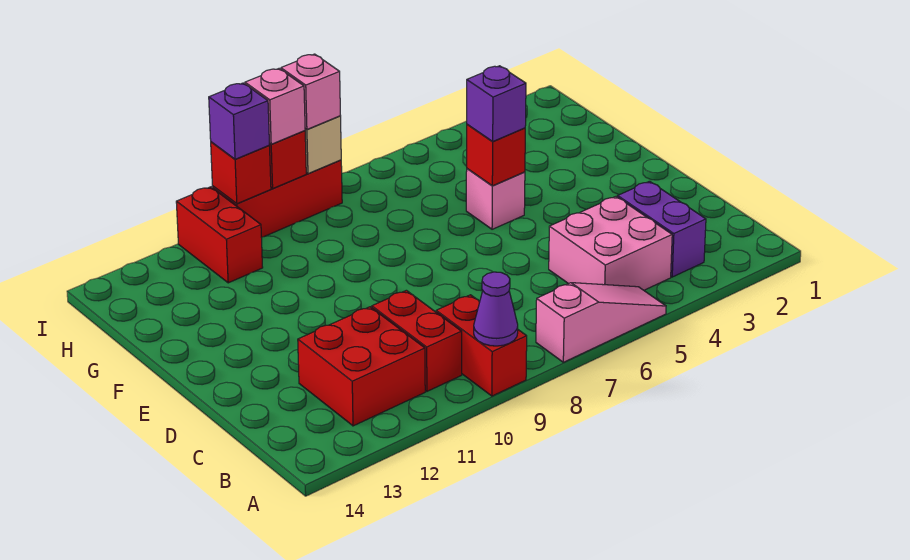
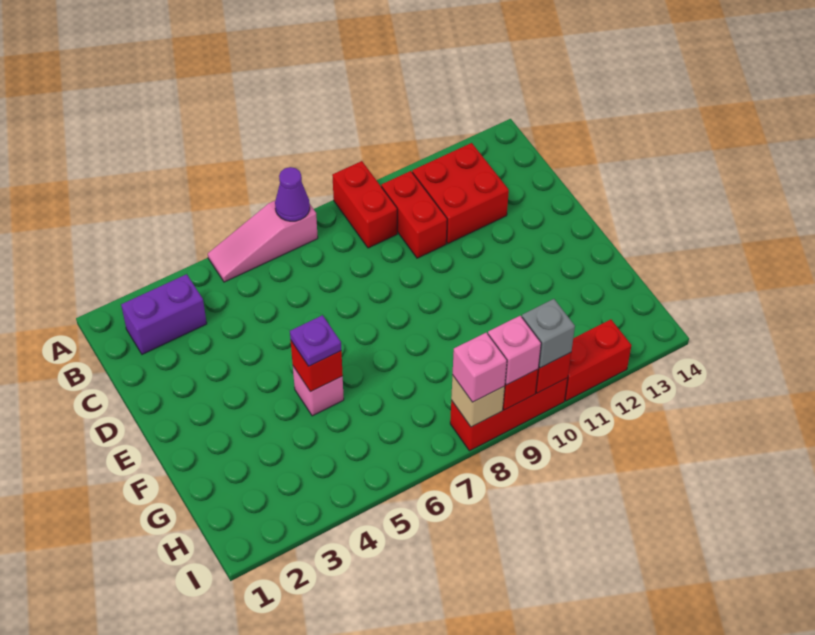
purple 1x1 cone [474,272,518,346] -> purple 1x1 cone moved to [275,167,310,221]
purple 1x2 brick [618,181,706,277] -> purple 1x2 brick turned to [121,274,207,354]
pink 2x2 brick [549,197,672,290] -> none
purple 1x1 brick [467,66,526,142] -> purple 1x1 plate [290,315,341,366]
red 1x2 brick [176,187,263,283] -> red 1x2 brick turned to [565,320,631,401]
purple 1x1 brick [209,83,269,159] -> grey 1x1 brick [522,299,575,368]

